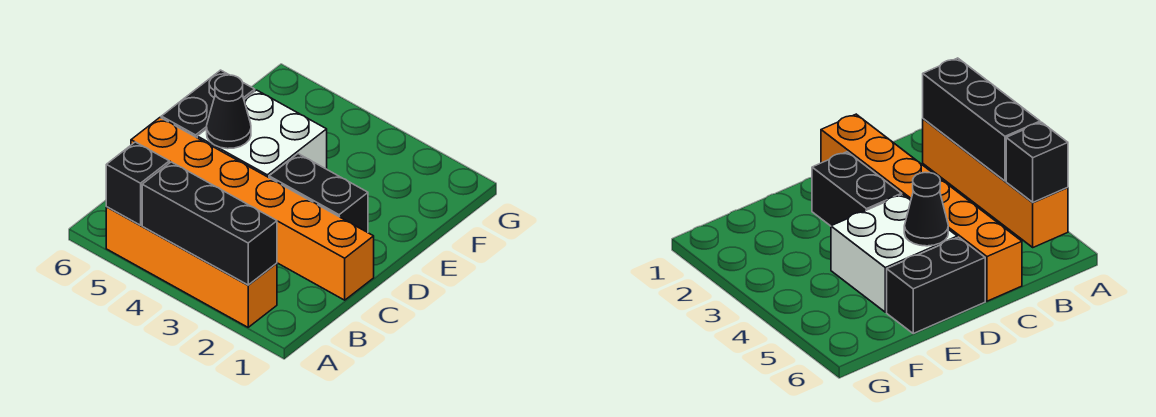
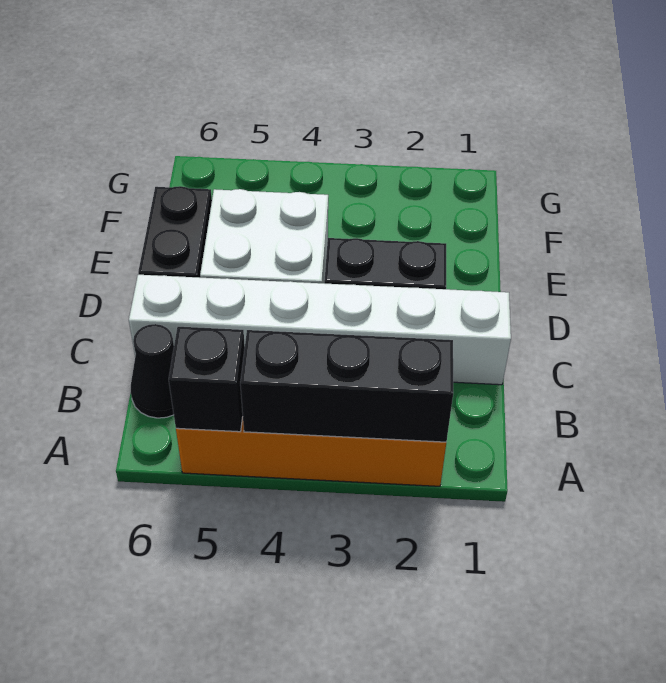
orange 1x6 brick [131,118,374,300] -> white 1x6 brick [129,275,511,385]
black 1x1 cone [207,75,251,149] -> black 1x1 cone moved to [131,324,174,418]

